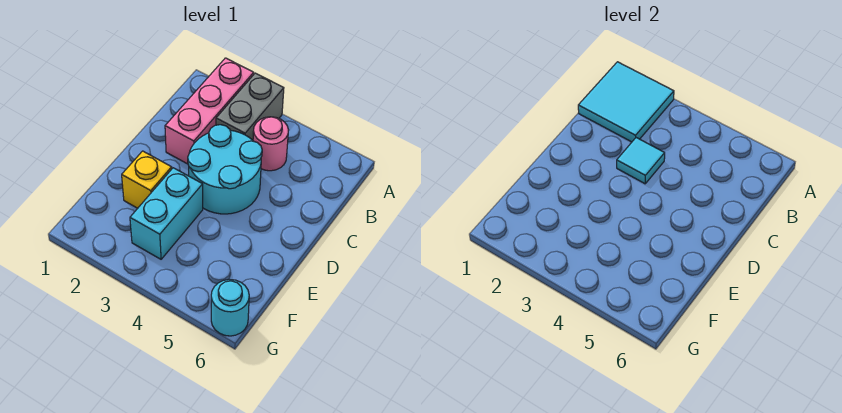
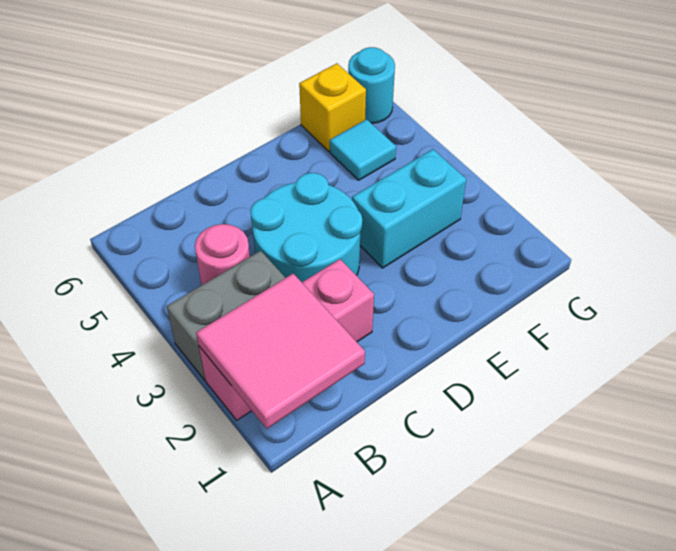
cyan 2x2 tile [578,62,674,142] -> pink 2x2 tile [196,274,365,429]
cyan 1x1 tile [617,138,665,184] -> cyan 1x1 tile moved to [330,119,396,180]
yellow 1x1 brick [122,151,172,208] -> yellow 1x1 brick moved to [299,63,366,151]

